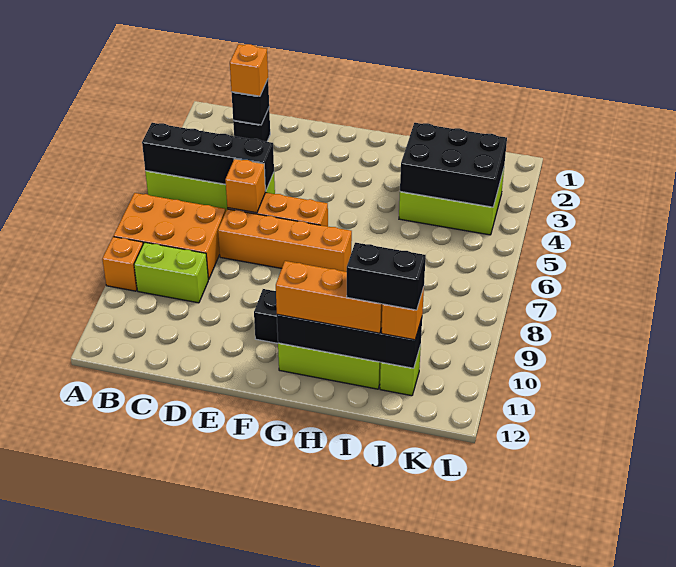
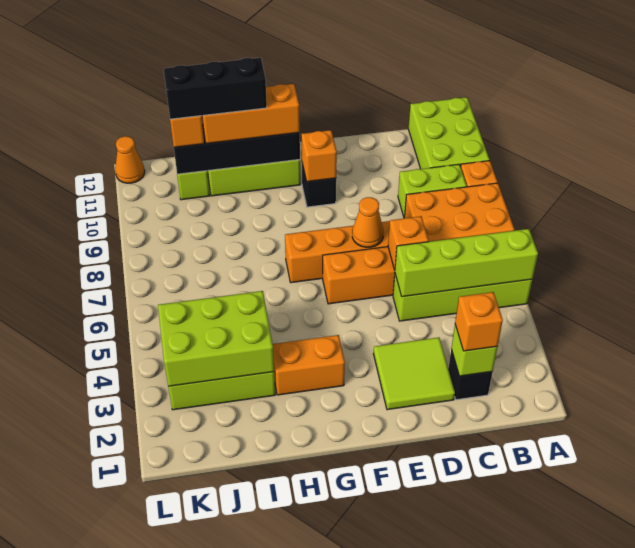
black 1x4 brick [142,123,274,191] -> lime 1x4 brick [395,229,538,297]
none -> lime 2x3 brick [408,97,489,169]
black 1x1 brick [232,79,269,125] -> lime 1x1 brick [451,325,497,376]
none -> lime 2x2 tile [373,337,455,410]
none -> orange 1x1 cone [352,197,384,247]
none -> orange 1x1 brick [301,130,337,182]
none -> orange 1x2 brick [273,335,345,395]
black 2x3 brick [400,123,507,207] -> lime 2x3 brick [158,291,274,386]
black 1x2 brick [347,243,426,310] -> black 1x3 brick [164,58,267,119]
none -> orange 1x1 cone [115,136,145,183]

